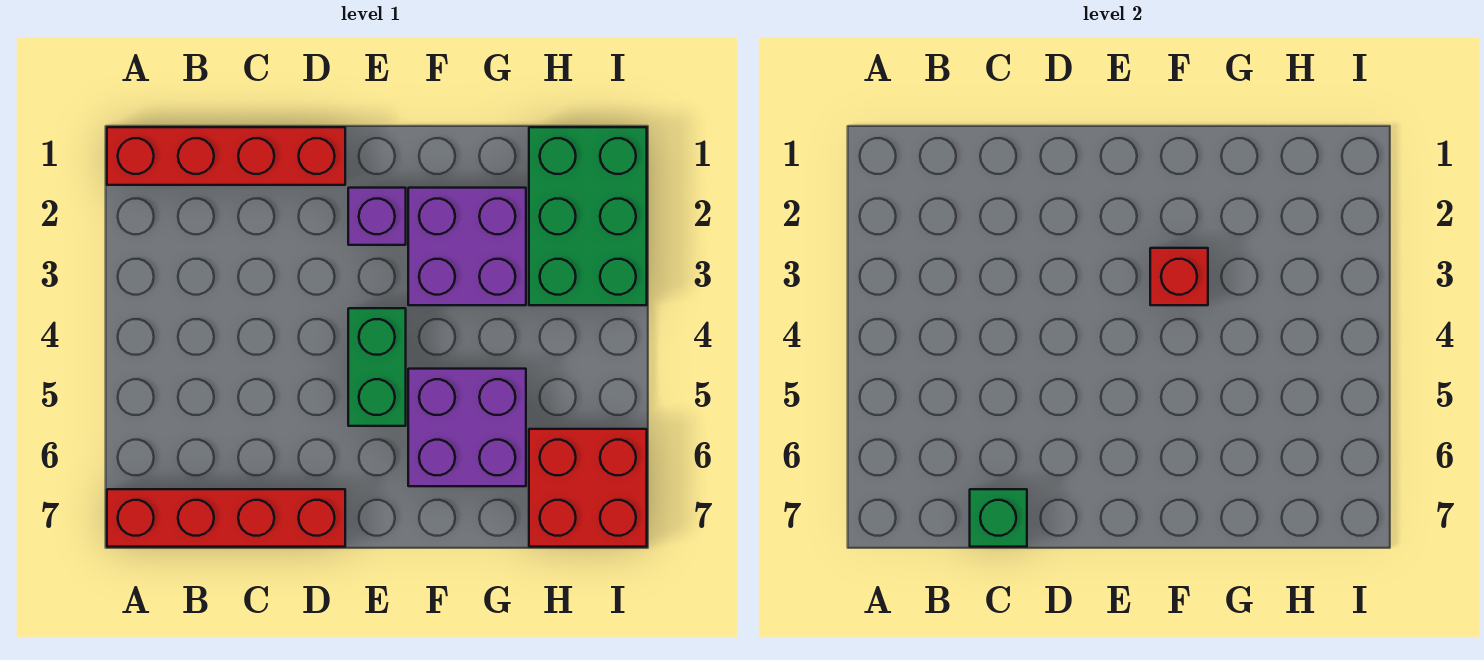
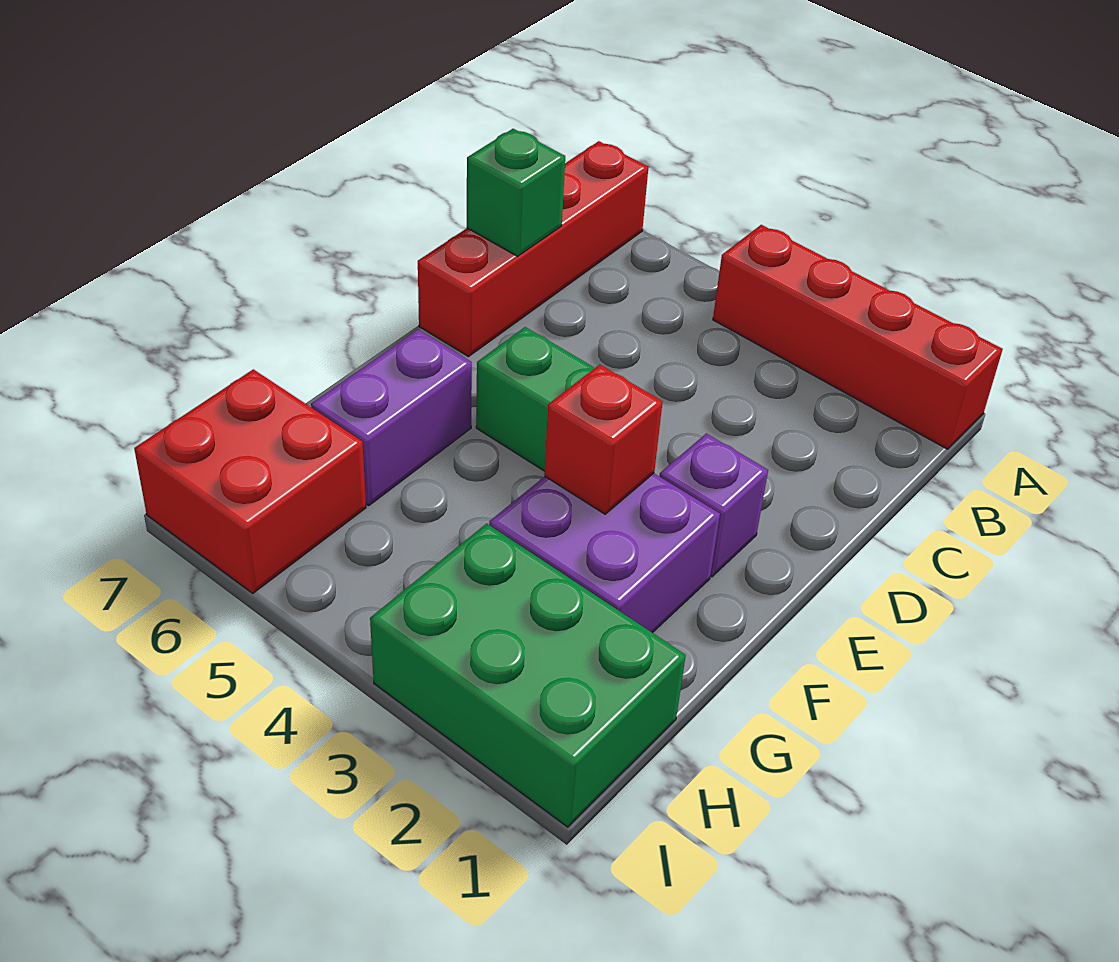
red 1x4 brick [107,127,345,185] -> red 1x4 brick turned to [713,225,1003,449]
purple 2x2 brick [408,369,526,486] -> purple 1x2 brick [311,330,472,506]

